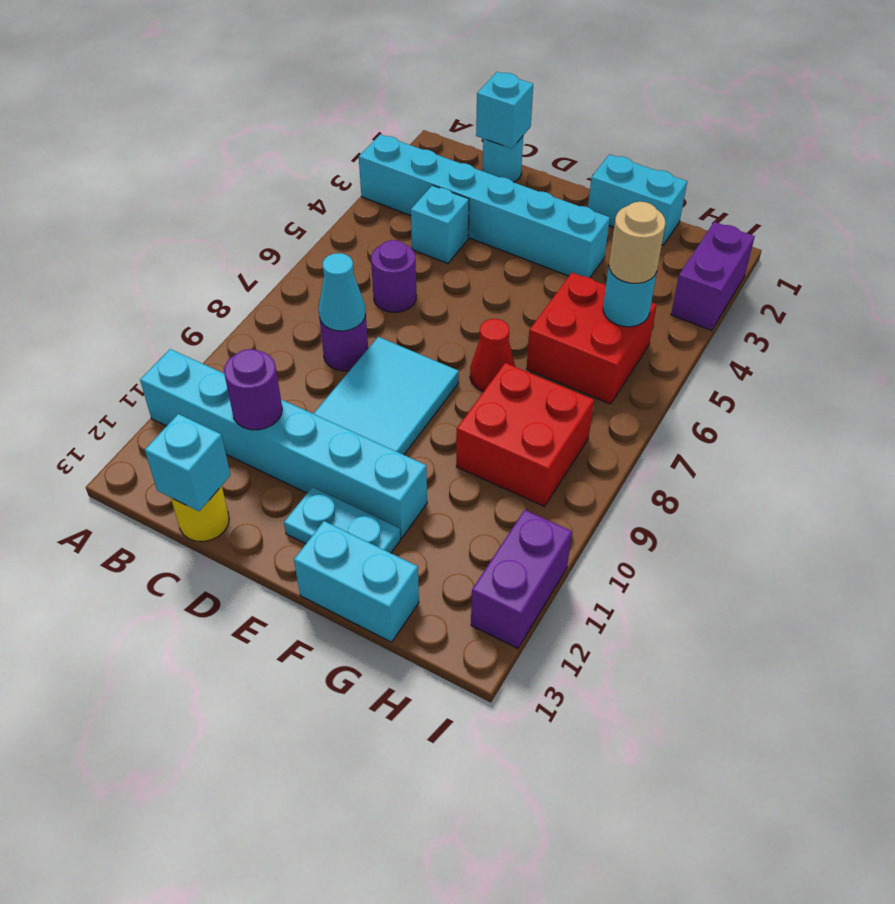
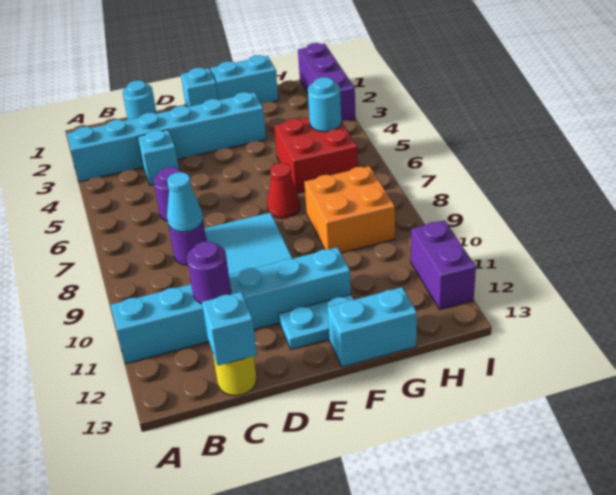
cyan 1x1 brick [476,72,533,149] -> cyan 1x1 brick moved to [181,68,218,107]
red 2x2 brick [456,363,594,507] -> orange 2x2 brick [304,166,395,253]
tan 1x1 round brick [609,202,665,283] -> none
purple 1x2 brick [671,222,755,330] -> purple 1x3 brick [298,43,356,121]

